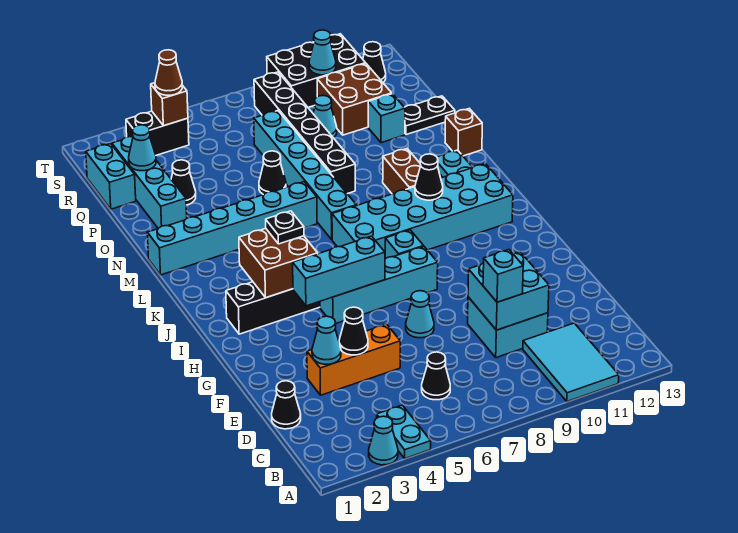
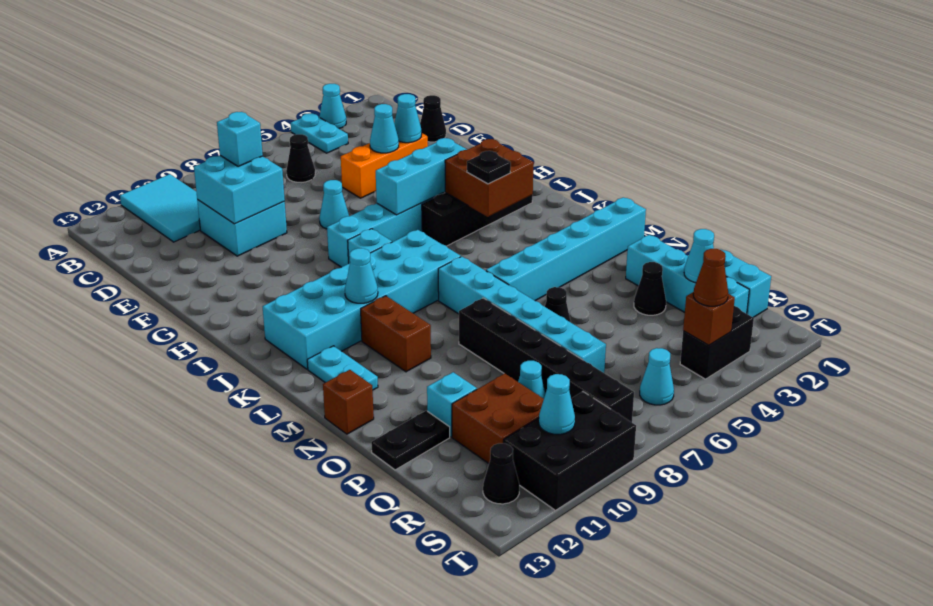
black 1x1 cone [339,307,368,355] -> cyan 1x1 cone [370,104,399,153]
black 1x1 cone [415,154,443,200] -> cyan 1x1 cone [345,248,378,303]
none -> cyan 1x1 cone [640,348,674,405]

